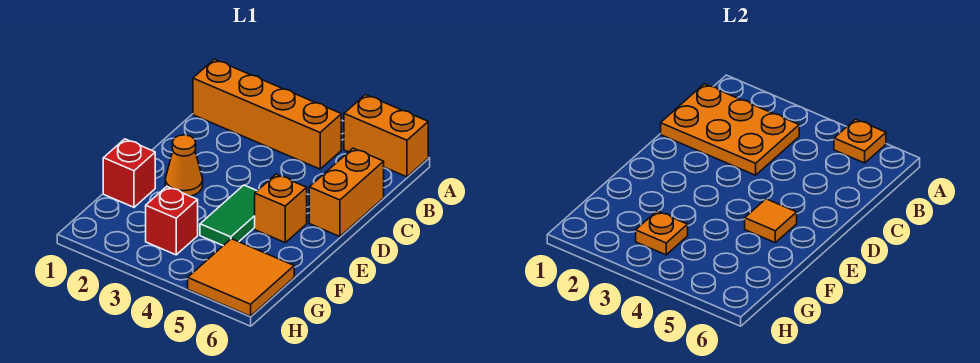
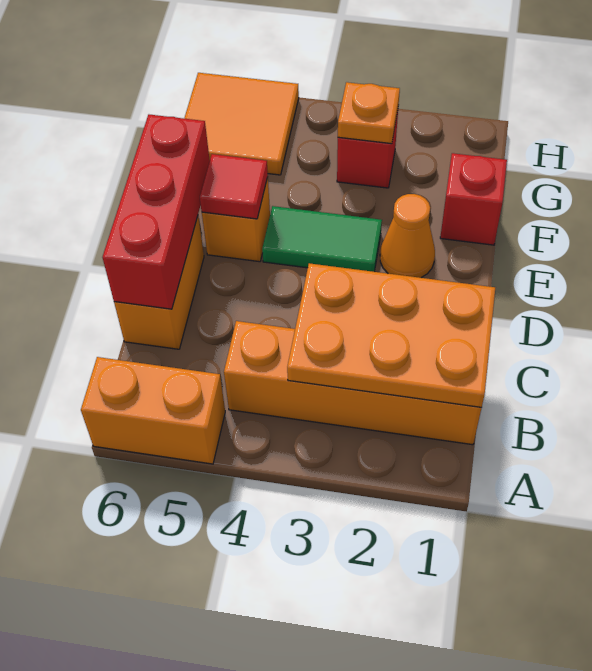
orange 1x1 plate [834,119,886,163] -> none
none -> red 1x3 brick [102,115,210,309]
green 1x2 tile [200,185,257,246] -> green 1x2 tile turned to [262,206,382,272]
orange 1x1 tile [745,199,797,242] -> red 1x1 tile [200,154,268,219]

